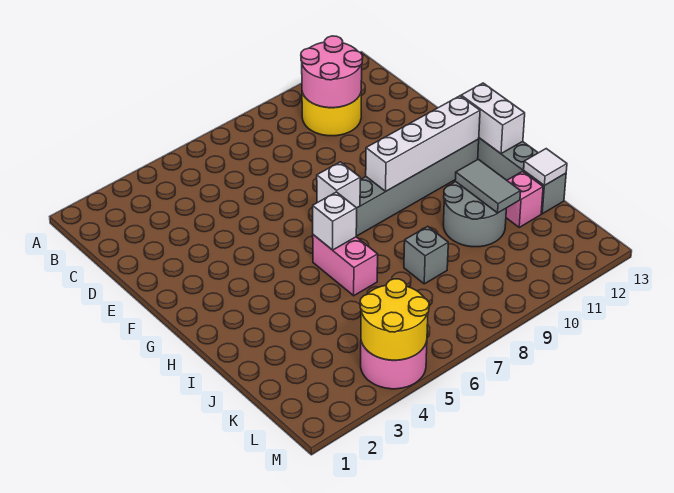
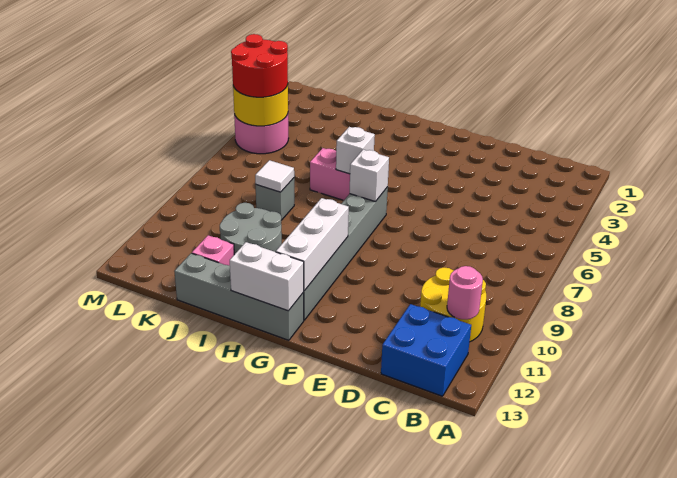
pink 2x2 round brick [301,36,363,108] -> pink 1x1 round brick [447,266,483,319]
none -> blue 2x2 brick [381,304,471,396]
white 1x4 brick [366,96,480,191] -> white 1x3 brick [276,198,349,291]
grey 1x2 tile [455,159,521,213] -> none
white 1x1 tile [524,149,567,186] -> white 1x1 tile moved to [255,160,294,192]
none -> red 2x2 round brick [231,34,288,97]

